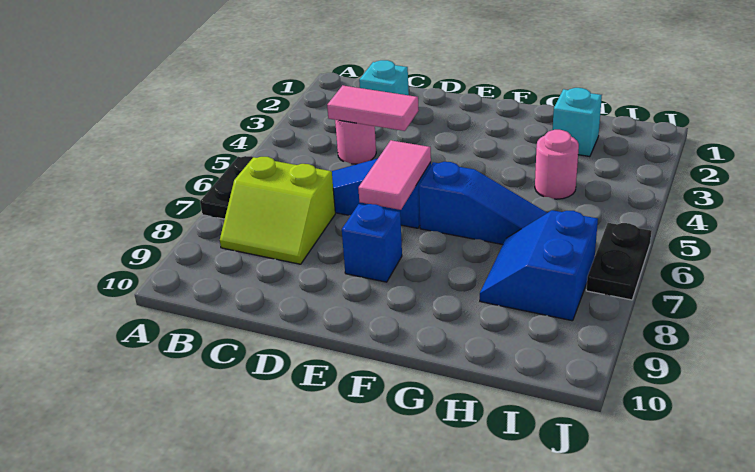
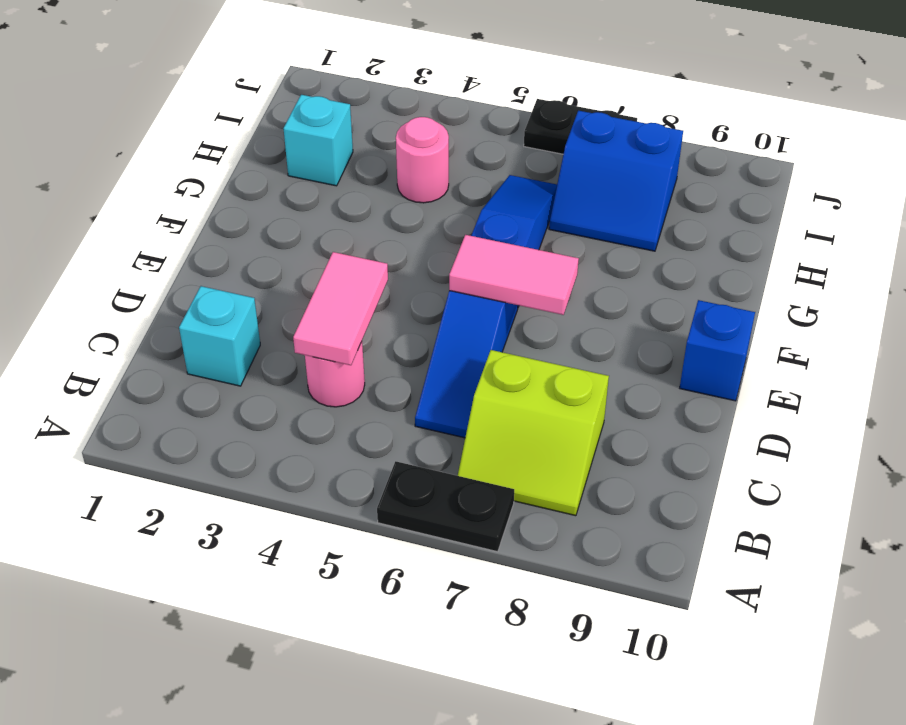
lime 2x2 slope [220,157,335,264] -> lime 2x2 slope turned to [458,350,609,516]
blue 1x1 brick [342,204,402,282] -> blue 1x1 brick moved to [680,300,755,401]

